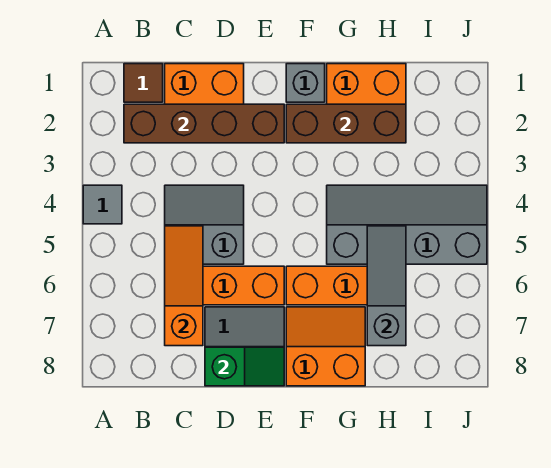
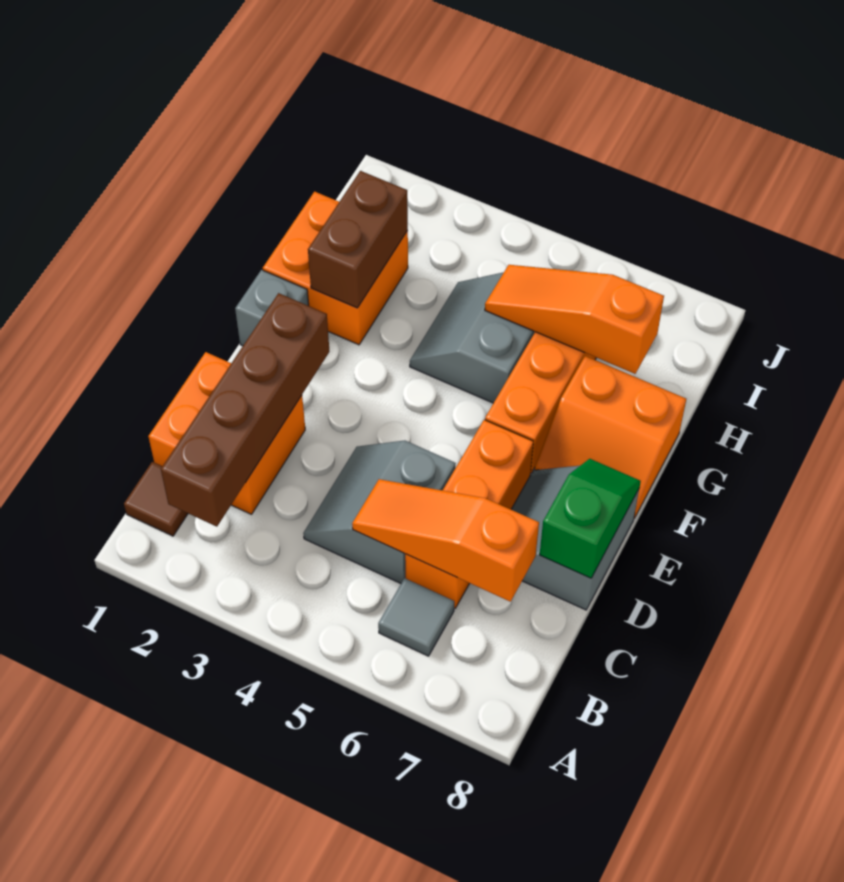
grey 1x1 tile [83,185,122,224] -> grey 1x1 tile moved to [378,578,454,656]
brown 1x3 brick [286,104,406,143] -> brown 1x2 brick [308,171,408,308]
orange 2x2 slope [286,307,365,386] -> orange 2x2 slope turned to [534,356,686,518]
grey 2x4 slope [327,185,487,264] -> grey 2x2 slope [410,272,535,403]
grey 1x3 slope [367,226,406,346] -> orange 1x3 slope [485,265,664,374]

